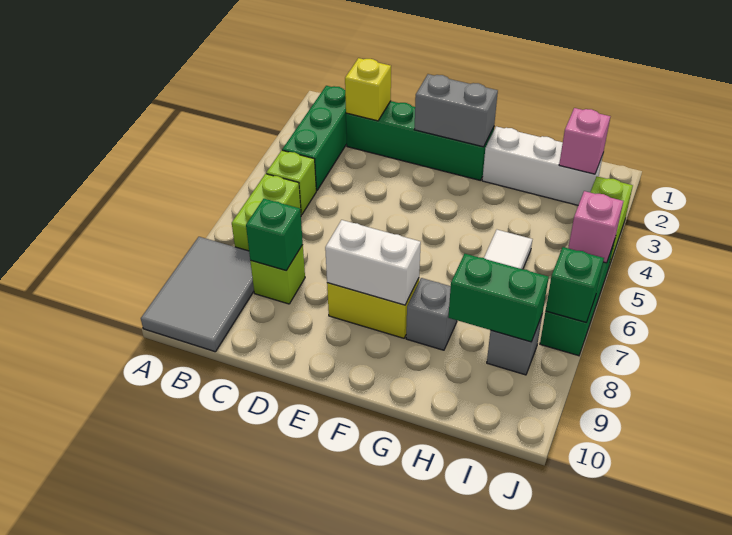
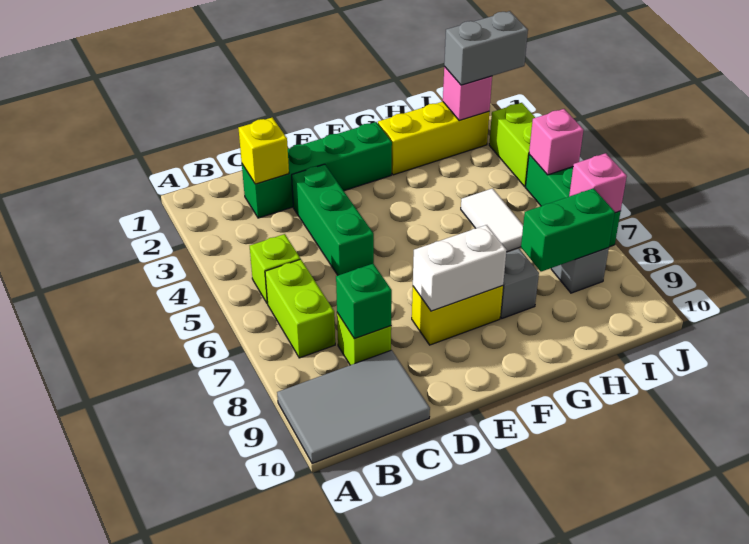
grey 2x3 tile [141,237,254,352] -> grey 2x3 tile turned to [277,350,430,463]
green 1x3 brick [282,86,347,191] -> green 1x3 brick moved to [292,164,374,275]
grey 1x2 brick [414,74,498,147] -> grey 1x2 brick moved to [444,11,528,85]
white 1x3 brick [482,126,603,205] -> yellow 1x3 brick [378,102,489,175]
green 1x1 brick [546,247,604,322] -> pink 1x1 brick [569,153,627,213]

